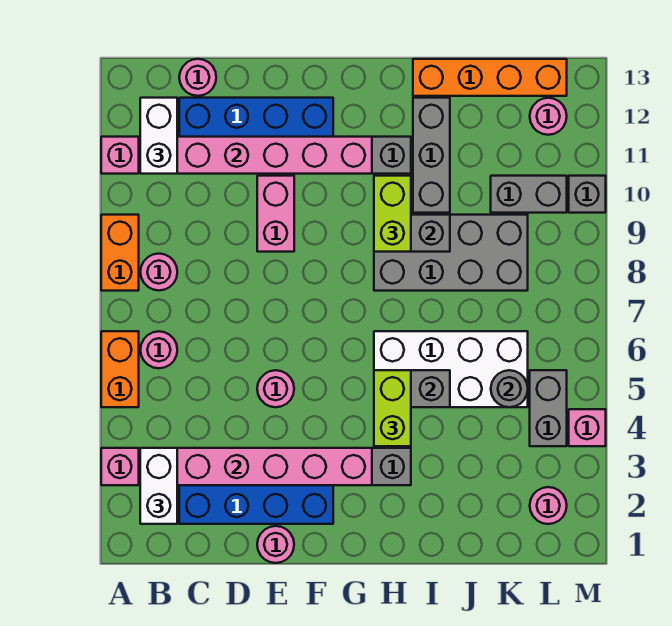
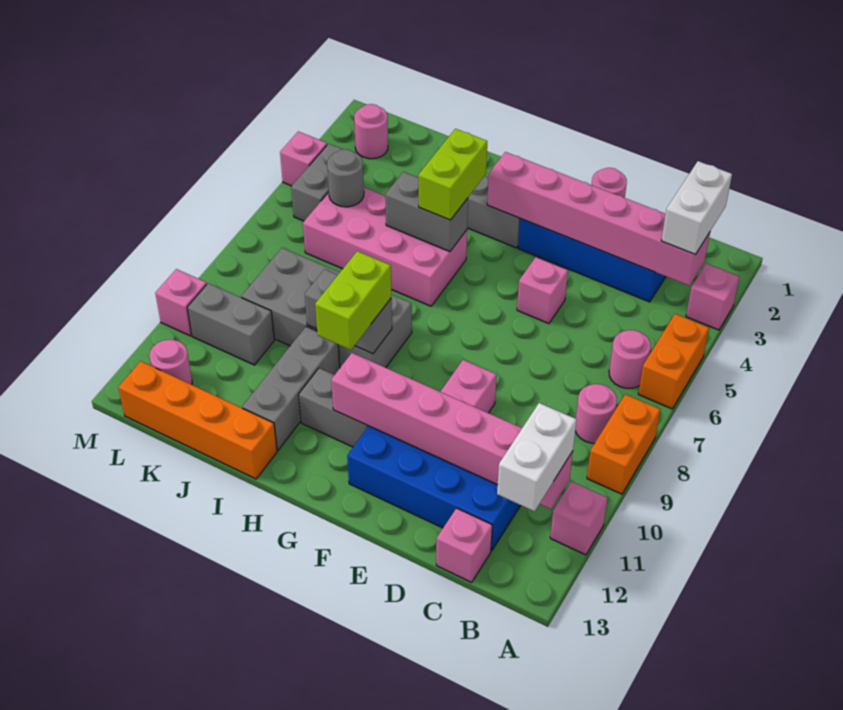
pink 1x1 round brick [179,59,216,96] -> pink 1x1 brick [436,508,492,582]
pink 1x1 round brick [257,370,294,407] -> pink 1x1 brick [517,257,568,324]
white 2x4 brick [374,331,528,407] -> pink 2x4 brick [303,188,467,306]
grey 1x1 brick [569,176,606,213] -> pink 1x1 brick [155,269,207,336]

